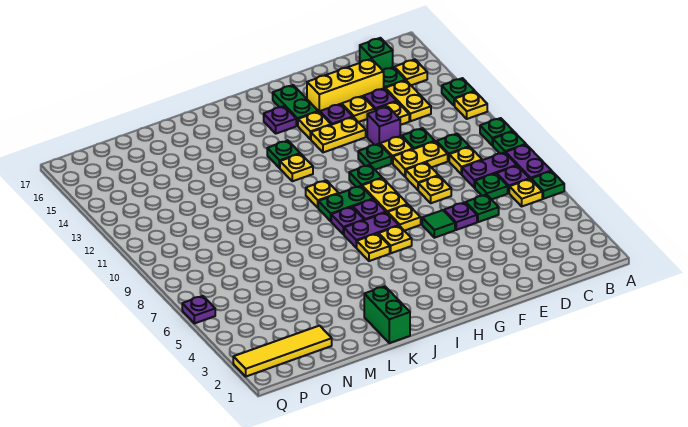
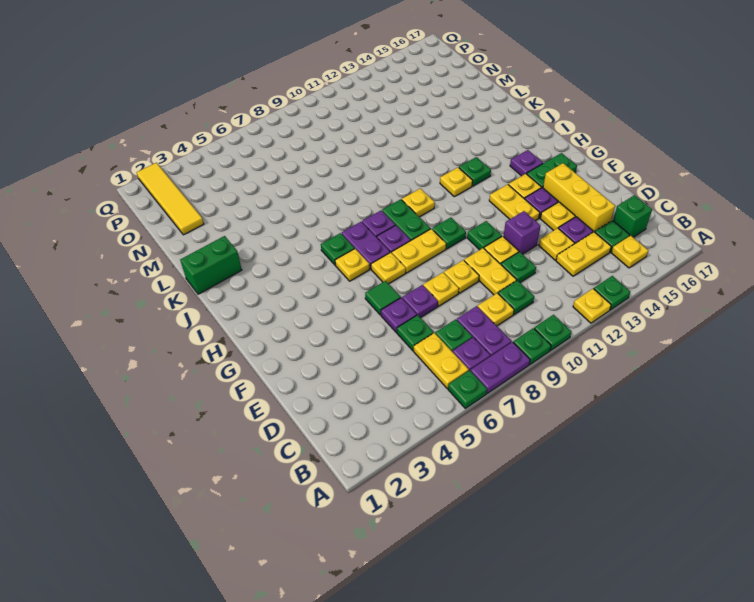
yellow 1x1 plate [509,179,542,206] -> yellow 1x2 plate [414,333,469,388]
yellow 1x1 plate [357,234,390,261] -> green 1x1 plate [321,233,354,265]
purple 1x1 plate [182,296,215,323] -> purple 1x1 plate moved to [402,285,438,318]

